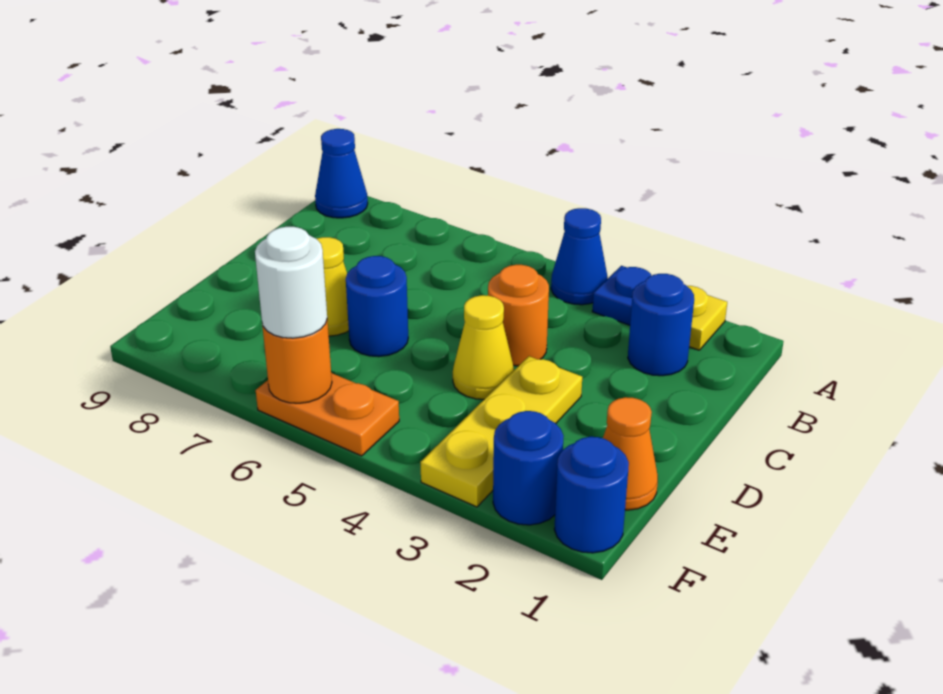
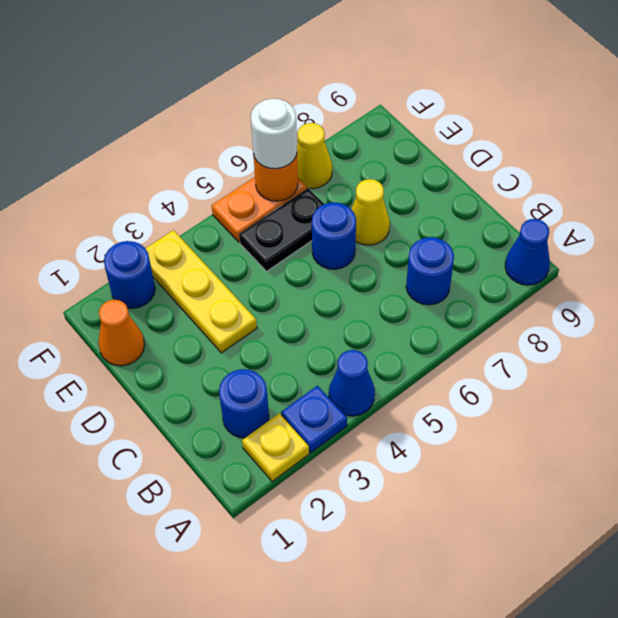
orange 1x1 round brick [488,265,549,366] -> none
yellow 1x1 cone [453,295,514,399] -> yellow 1x1 cone moved to [297,123,332,189]
none -> black 1x2 plate [239,188,324,271]
blue 1x1 round brick [554,437,629,553] -> blue 1x1 round brick moved to [406,237,454,305]

